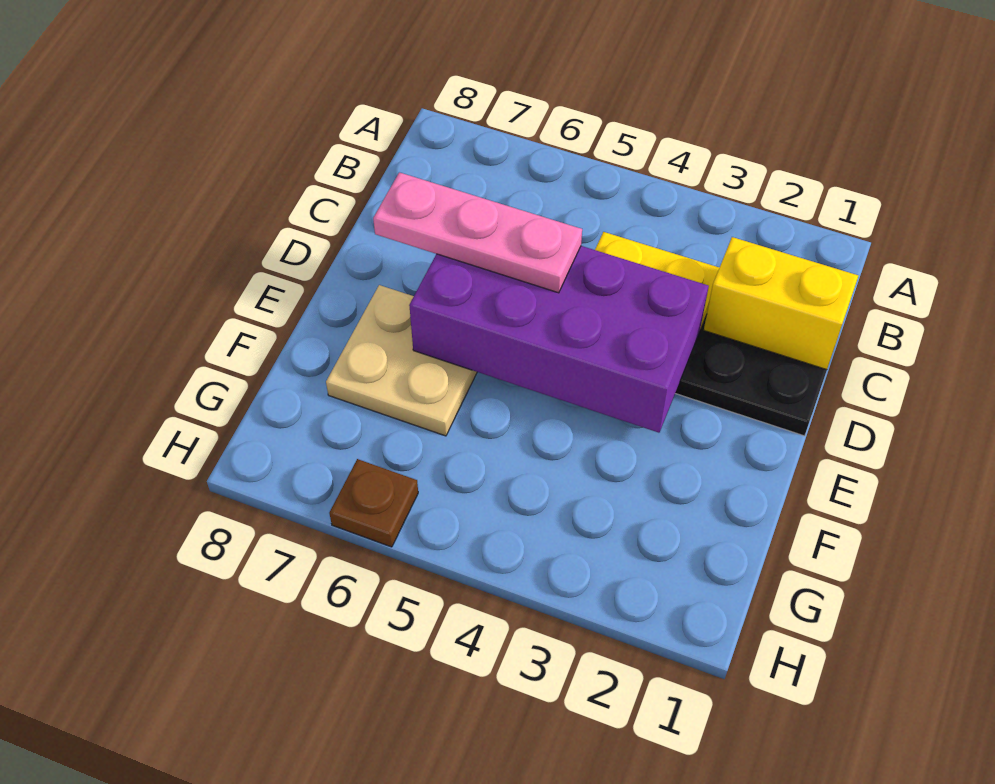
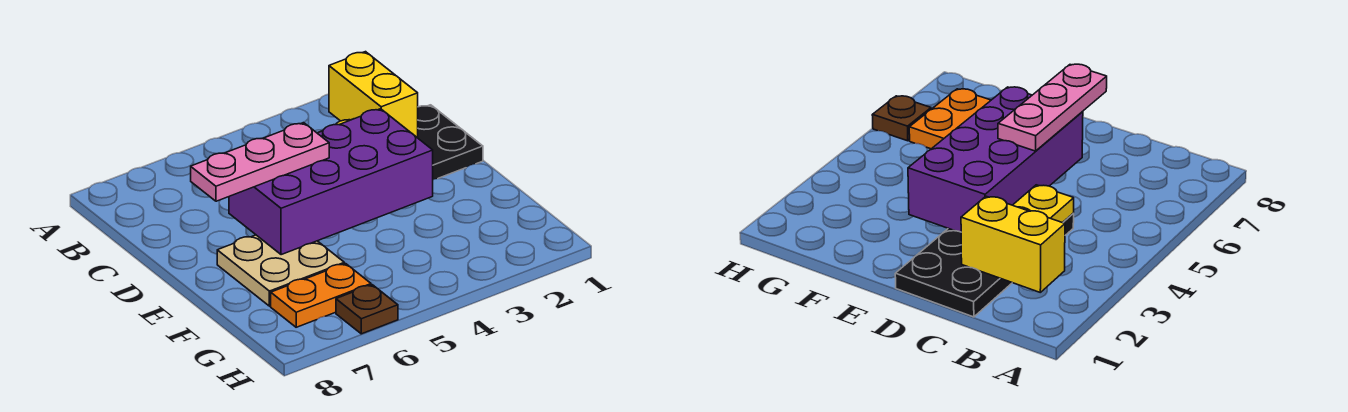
yellow 1x2 brick [704,237,858,370] -> yellow 1x2 brick turned to [329,52,418,138]
none -> orange 1x2 plate [271,264,371,327]

